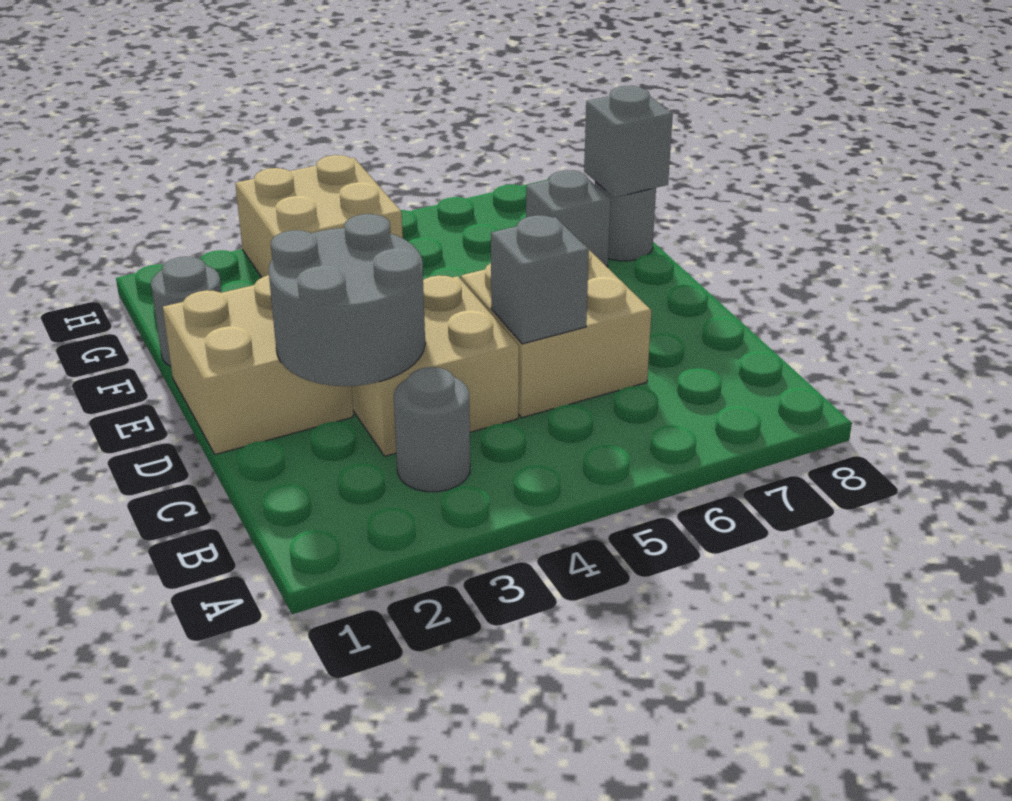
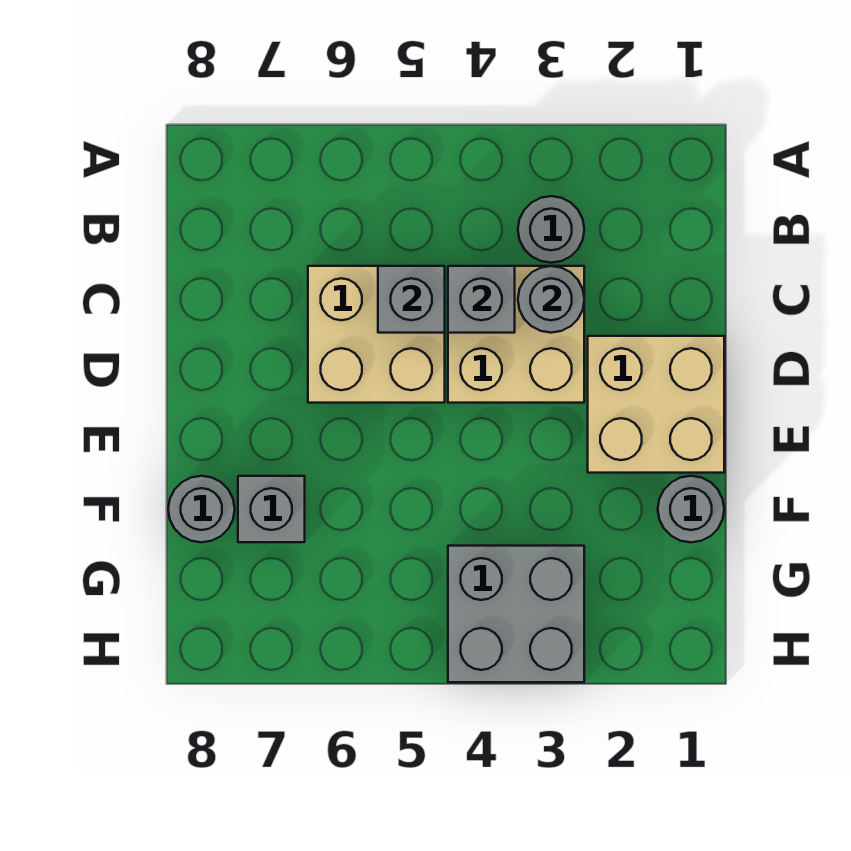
grey 2x2 round brick [269,214,425,386] -> grey 1x1 round brick [518,266,584,333]
grey 1x1 brick [584,86,673,198] -> grey 1x1 brick moved to [448,266,515,333]
tan 2x2 brick [235,155,403,277] -> grey 2x2 brick [448,546,584,682]

